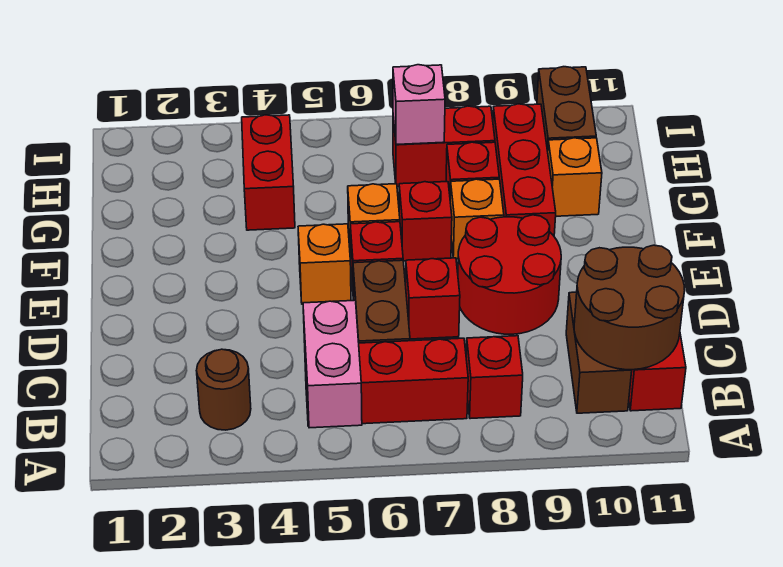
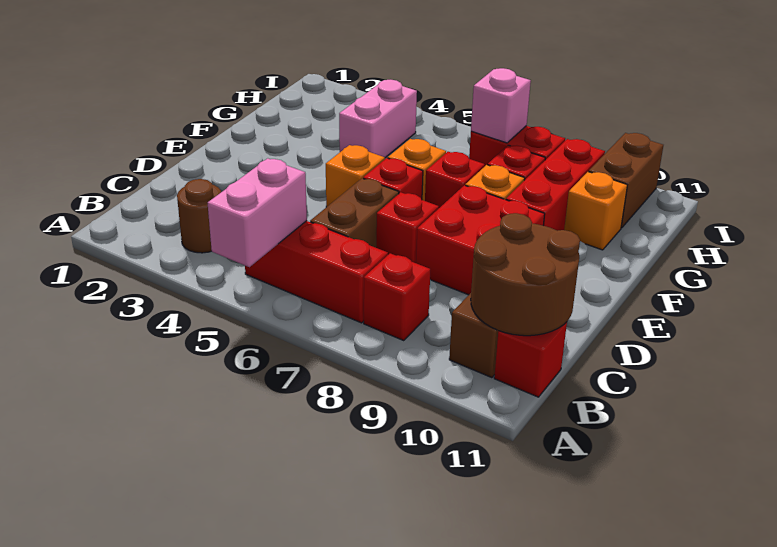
red 2x2 round brick [458,215,561,334] -> red 2x2 brick [416,185,545,295]
red 1x2 brick [242,115,295,230] -> pink 1x2 brick [339,80,417,158]

